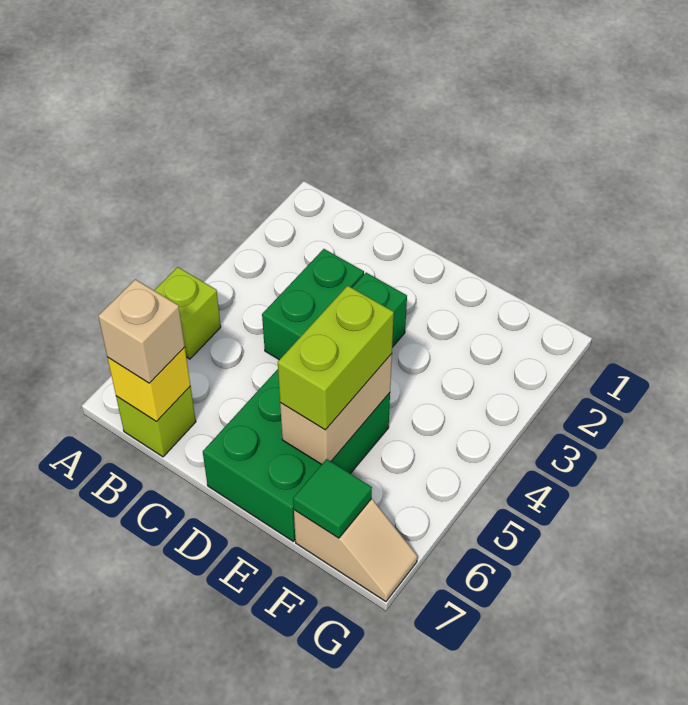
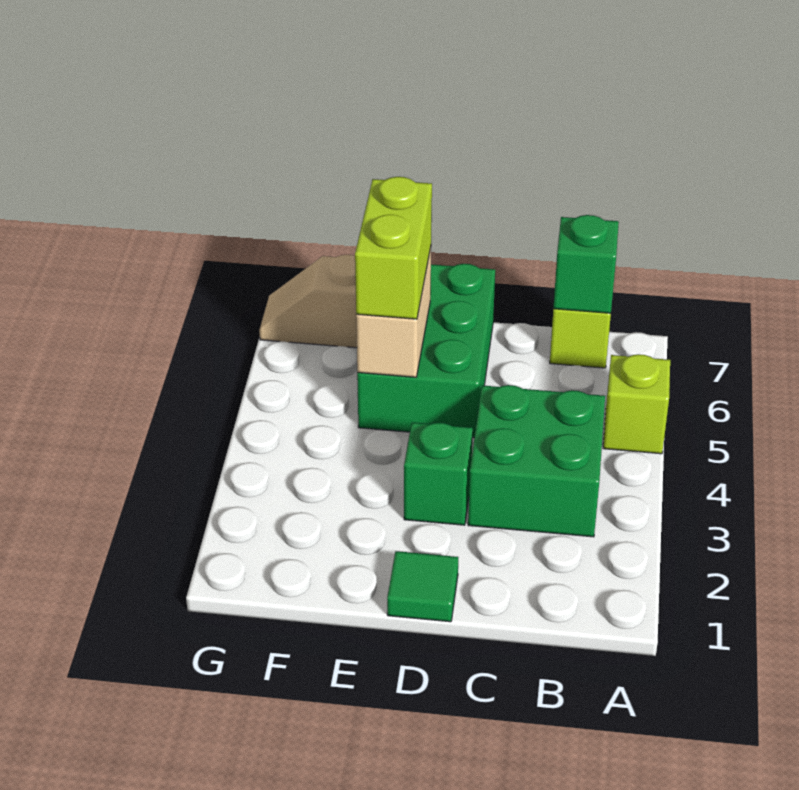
yellow 1x1 brick [108,347,190,421] -> green 1x1 brick [553,215,619,313]
tan 1x1 brick [98,279,185,383] -> none
green 1x2 brick [262,249,364,360] -> green 2x2 brick [468,385,605,537]
green 1x1 tile [293,459,372,538] -> green 1x1 tile moved to [387,551,458,622]

